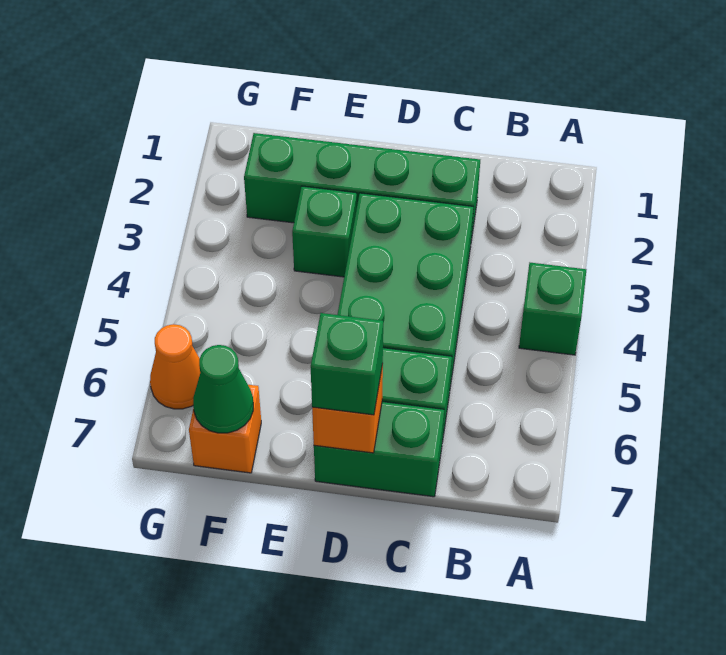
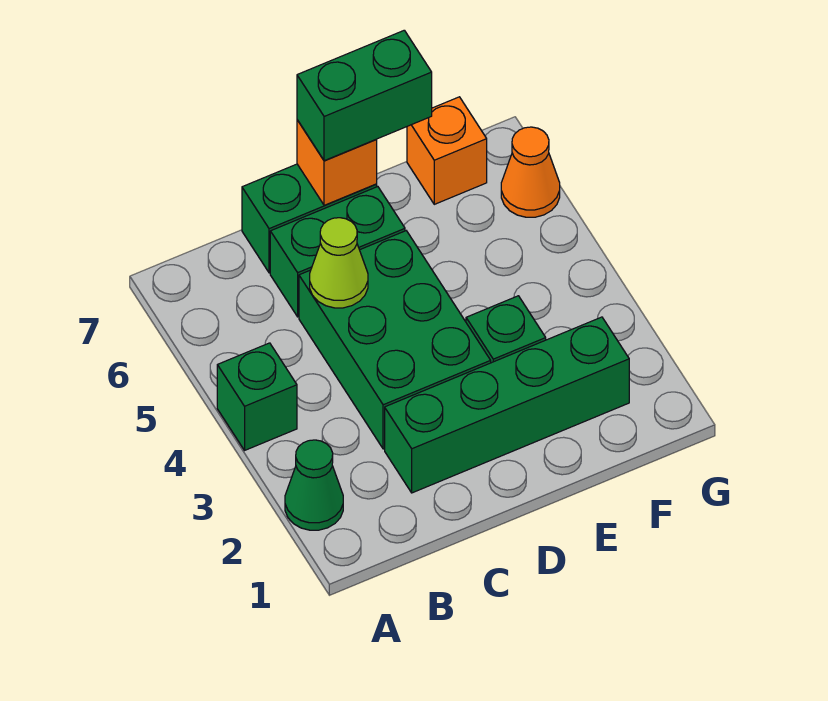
none -> lime 1x1 cone [310,218,368,308]
green 1x1 brick [311,313,383,415] -> green 1x2 brick [297,30,432,161]
green 1x1 cone [193,345,253,433] -> green 1x1 cone moved to [285,440,343,530]

